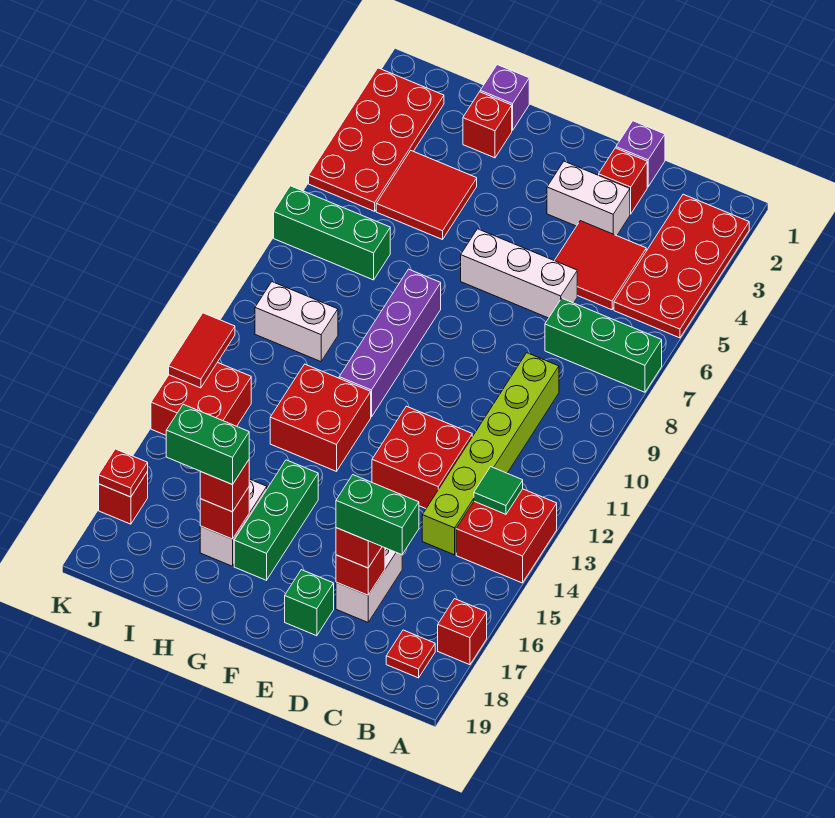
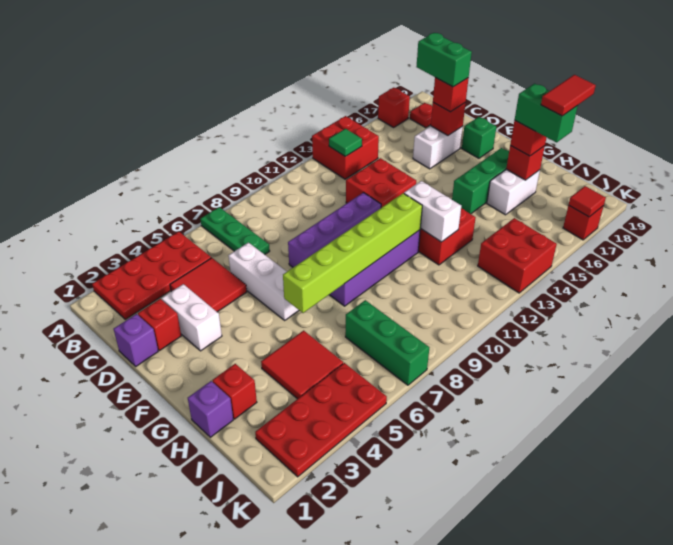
green 1x3 brick [545,298,662,392] -> green 1x3 plate [201,207,270,255]
lime 1x6 brick [422,353,559,555] -> lime 1x6 brick moved to [283,193,422,313]
none -> purple 1x4 brick [288,193,381,267]
white 1x2 brick [255,282,338,362] -> white 1x2 brick moved to [404,181,461,242]
red 1x2 tile [169,313,235,388] -> red 1x2 tile moved to [541,75,596,116]
red 1x1 plate [99,449,148,497] -> red 1x1 tile [569,186,606,217]

